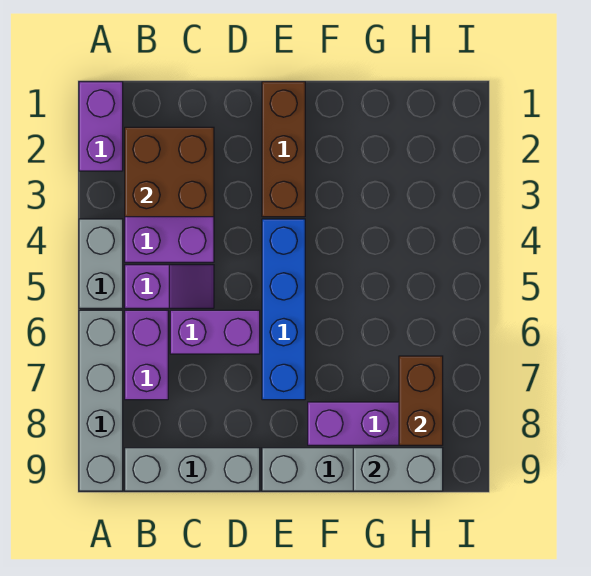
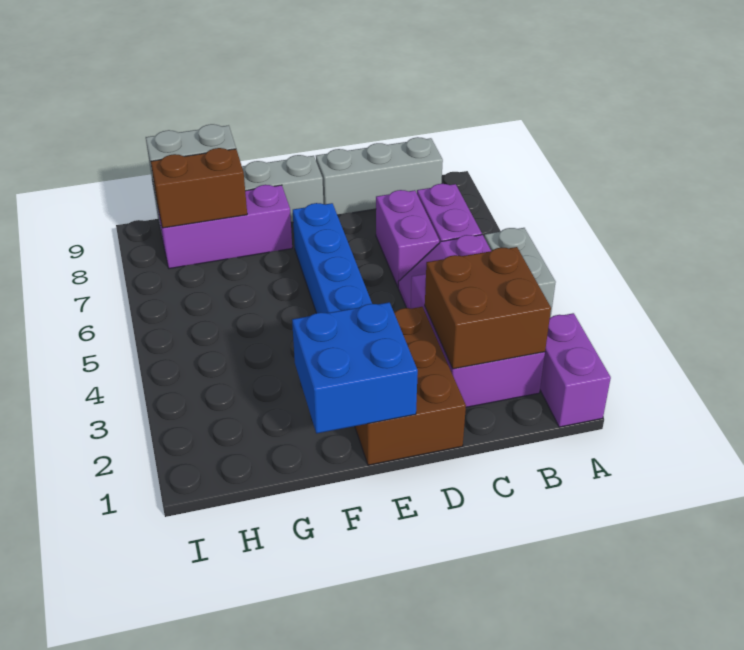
grey 1x4 brick [79,310,123,491] -> none
purple 1x2 brick [170,310,260,354] -> purple 1x2 brick turned to [376,190,439,287]
brown 1x3 brick [262,82,305,217] -> brown 2x3 brick [355,307,466,465]
none -> blue 2x2 brick [292,302,418,434]
brown 1x2 brick [399,356,443,445] -> brown 1x2 brick turned to [151,148,247,228]

